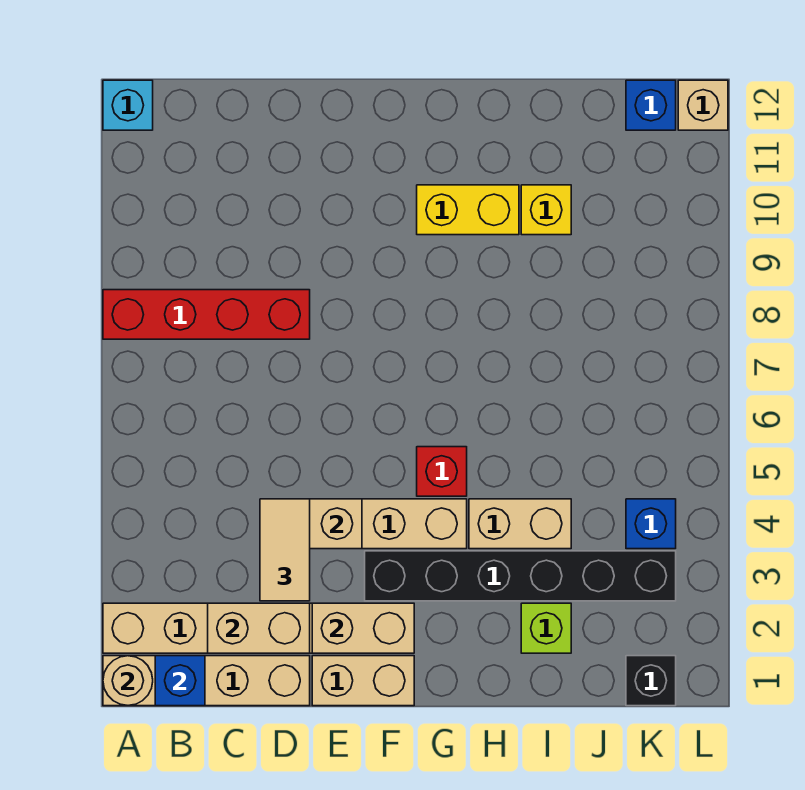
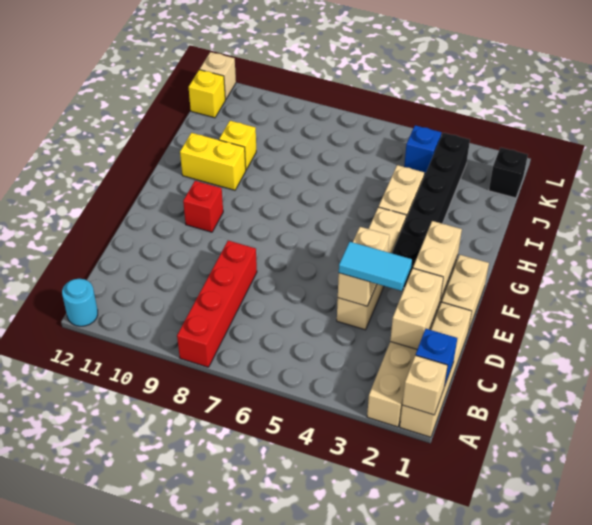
tan 1x1 round brick [103,656,153,706] -> tan 1x1 brick [402,355,448,415]
cyan 1x1 brick [103,80,153,130] -> cyan 1x1 round brick [62,279,98,326]
tan 1x2 tile [260,499,310,601] -> cyan 1x2 tile [339,242,412,291]
red 1x1 brick [417,447,467,496] -> red 1x1 brick moved to [183,181,223,232]
yellow 1x2 brick [417,185,519,235] -> yellow 1x2 brick turned to [180,133,246,190]
lime 1x1 brick [521,603,571,653] -> none
blue 1x1 brick [626,80,676,130] -> yellow 1x1 brick [189,70,225,118]

